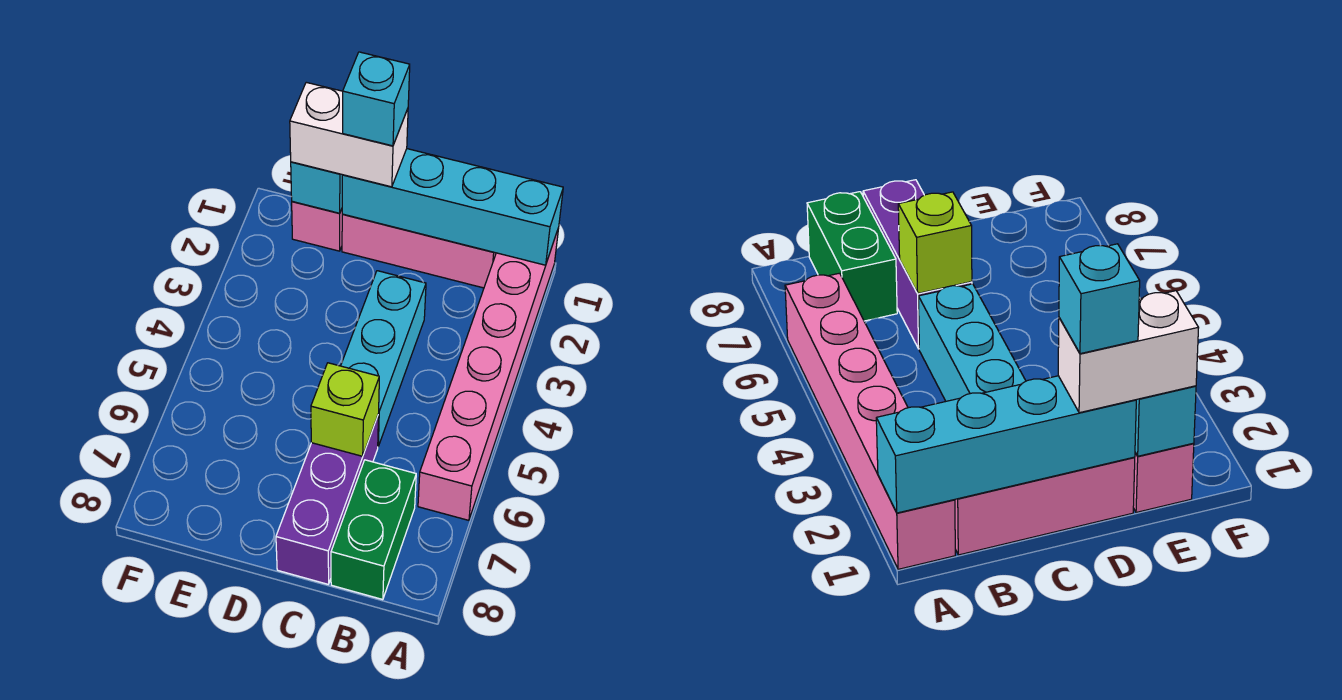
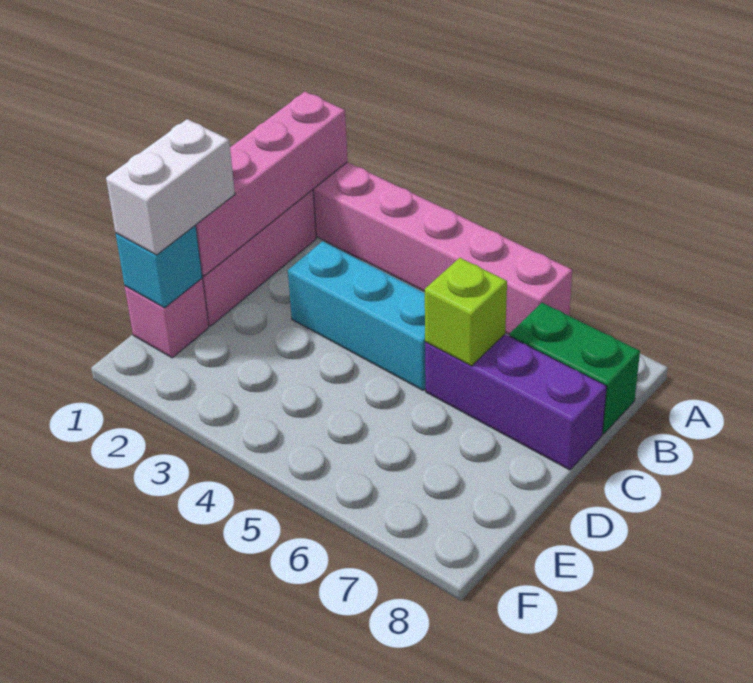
cyan 1x4 brick [342,149,563,265] -> pink 1x4 brick [195,92,348,276]
cyan 1x1 brick [343,52,410,146] -> none

